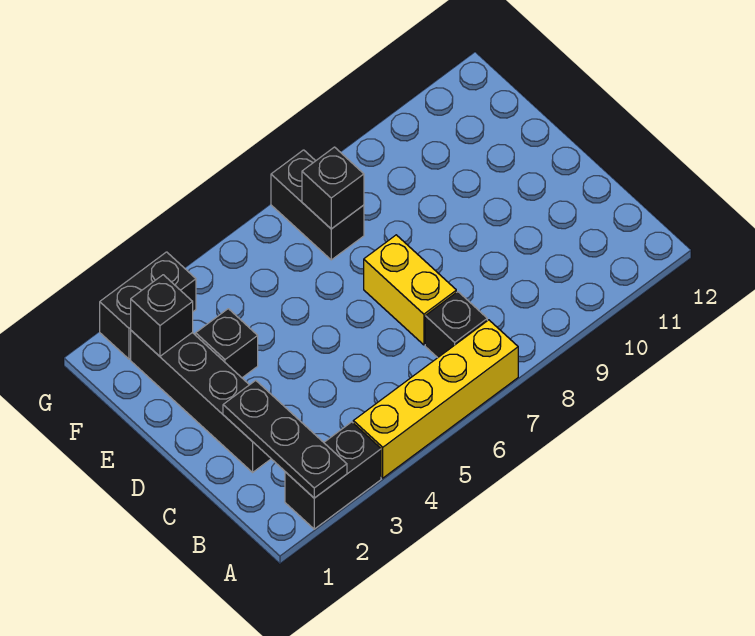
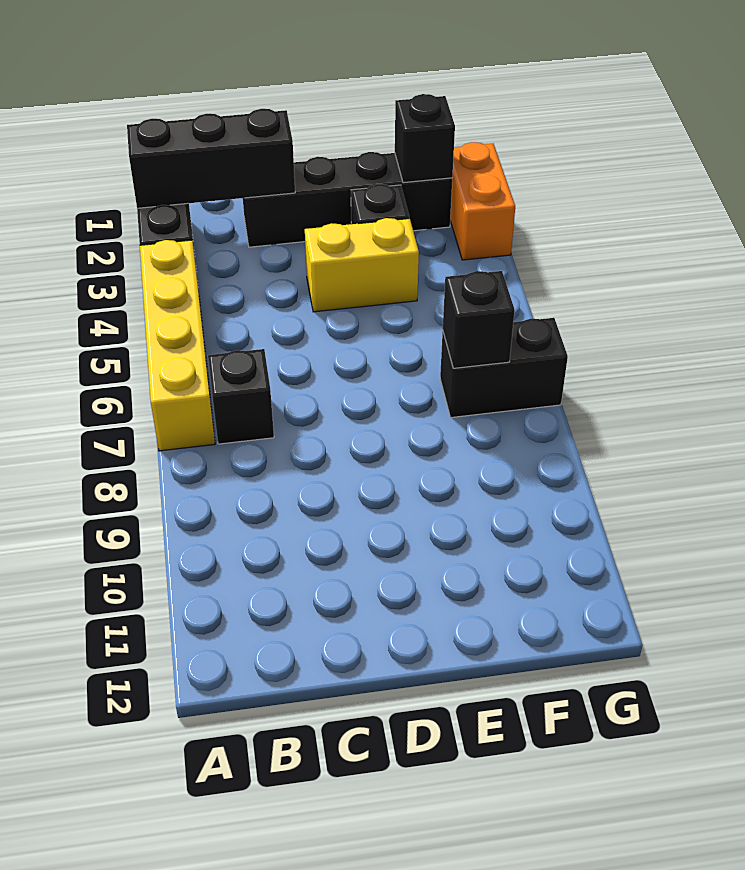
black 1x3 plate [223,380,347,498] -> black 1x3 brick [127,109,295,208]
yellow 1x2 brick [364,235,456,345] -> yellow 1x2 brick moved to [305,218,419,312]
black 1x2 brick [100,252,196,359] -> orange 1x2 brick [450,142,515,260]

